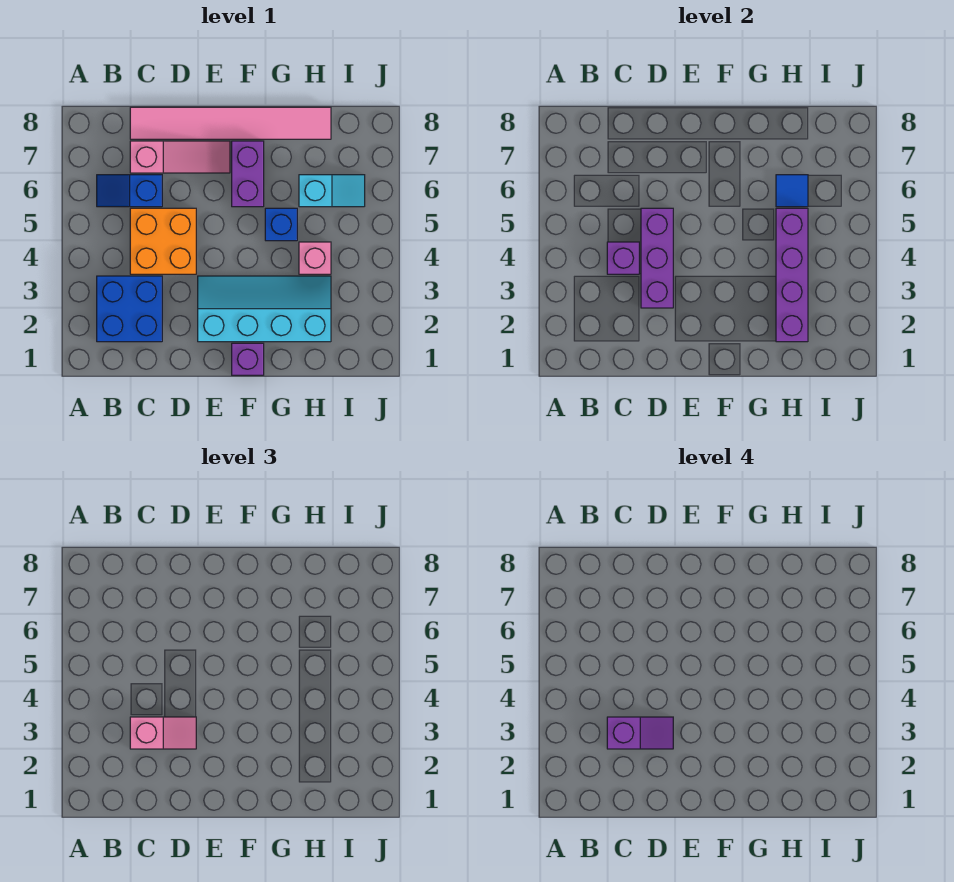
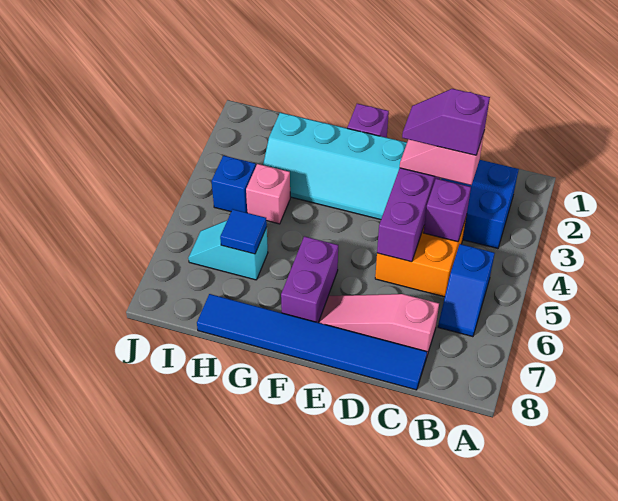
blue 1x2 slope [97,175,162,207] -> blue 1x2 slope turned to [438,244,495,337]
pink 1x6 tile [130,107,331,139] -> blue 1x6 tile [197,294,427,390]
blue 1x1 brick [265,208,297,241] -> blue 1x1 brick moved to [212,156,256,213]
purple 1x4 brick [776,208,808,342] -> none

